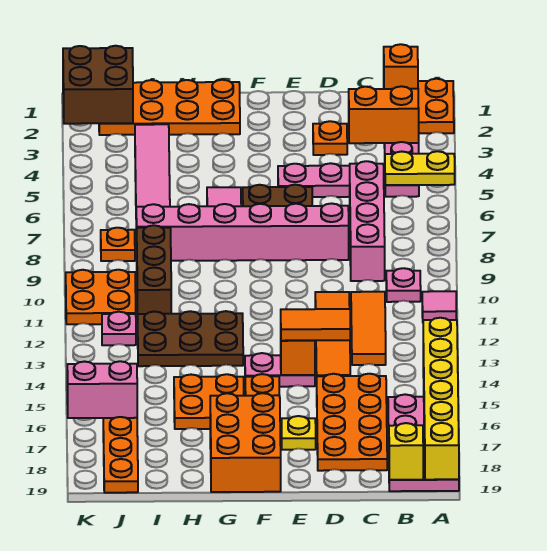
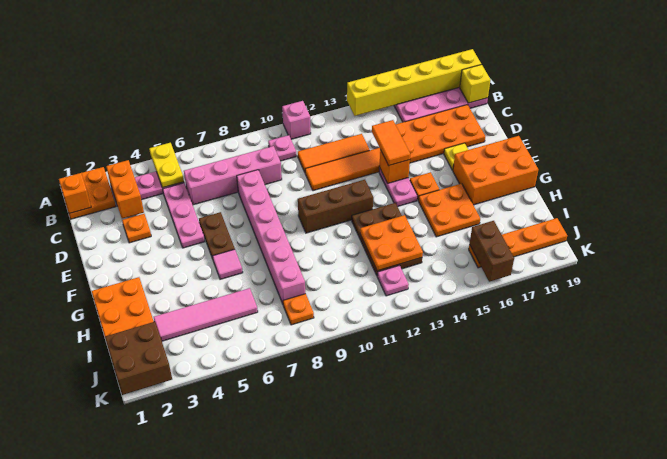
pink 1x1 tile [422,291,456,320] -> pink 1x1 brick [282,101,311,139]
brown 1x3 brick [137,225,171,324] -> brown 1x3 brick moved to [298,180,373,233]
orange 2x2 plate [66,270,136,324] -> orange 2x2 plate moved to [360,215,423,271]
pink 1x2 brick [67,361,137,418] -> brown 1x2 brick [469,221,514,282]

